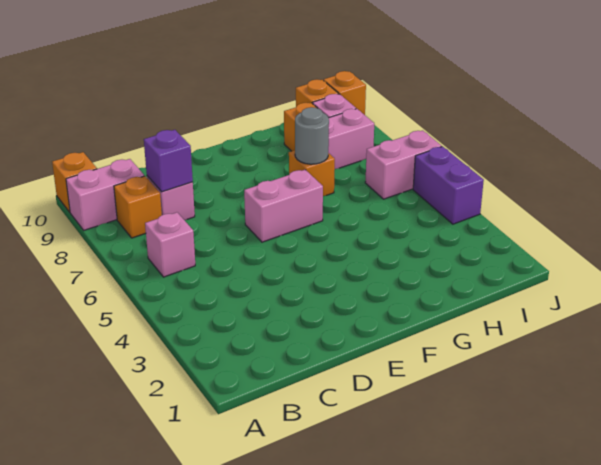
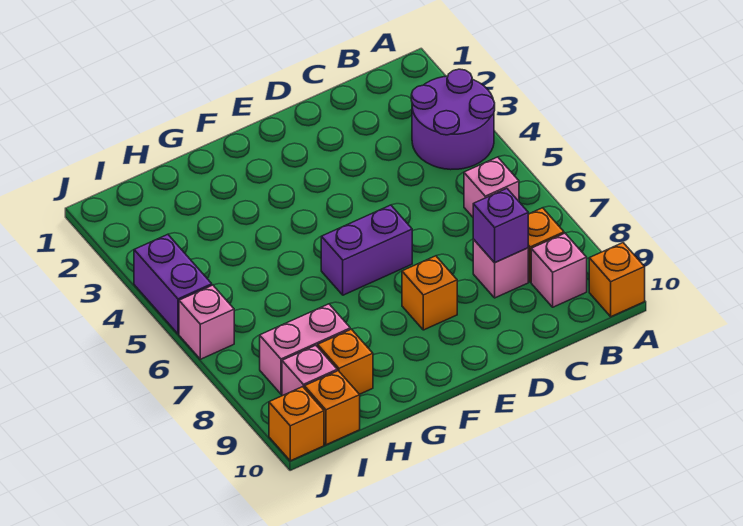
none -> purple 2x2 round brick [411,69,495,170]
pink 1x2 brick [66,159,144,230] -> pink 1x1 brick [531,233,587,307]
pink 1x2 brick [244,170,323,242] -> purple 1x2 brick [321,205,412,295]
orange 1x1 brick [289,150,335,196] -> orange 1x1 brick moved to [402,256,457,330]
grey 1x1 round brick [295,107,329,164] -> none
pink 1x2 brick [365,130,442,199] -> pink 1x1 brick [179,285,234,359]

